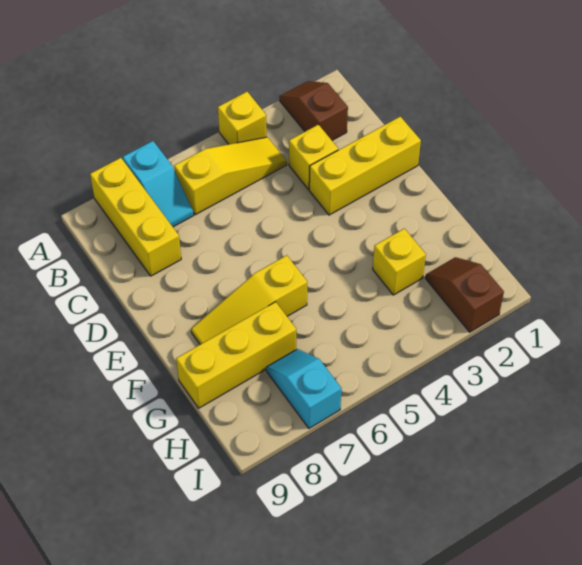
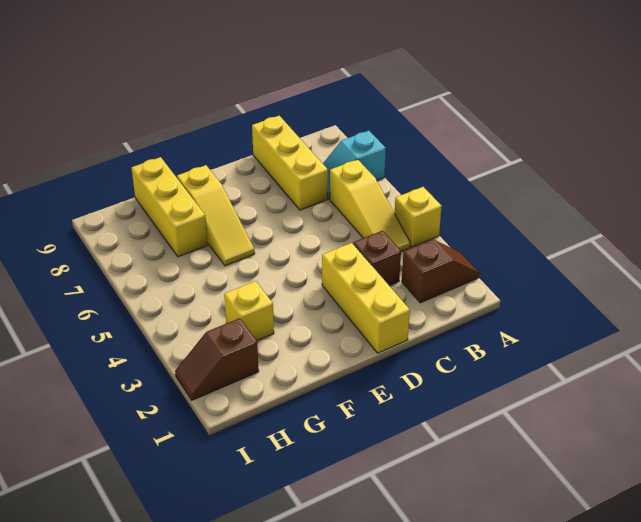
yellow 1x3 brick [90,158,181,276] -> yellow 1x3 brick turned to [252,116,328,210]
yellow 1x1 brick [289,125,338,189] -> brown 1x1 brick [353,231,401,286]
yellow 1x3 slope [191,255,307,344] -> yellow 1x3 slope turned to [177,165,255,266]
brown 1x2 slope [425,257,504,332] -> brown 1x2 slope turned to [175,318,259,400]
cyan 1x2 slope [266,349,342,428] -> none

